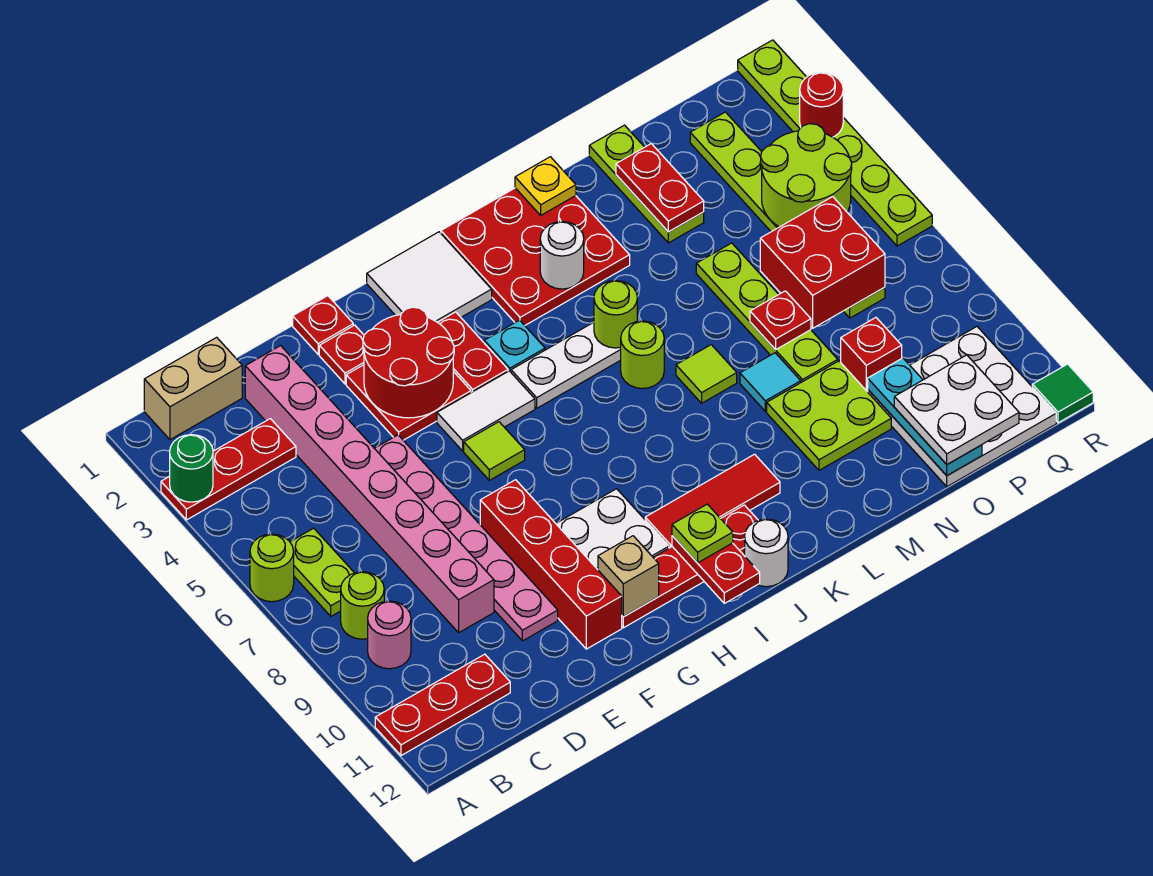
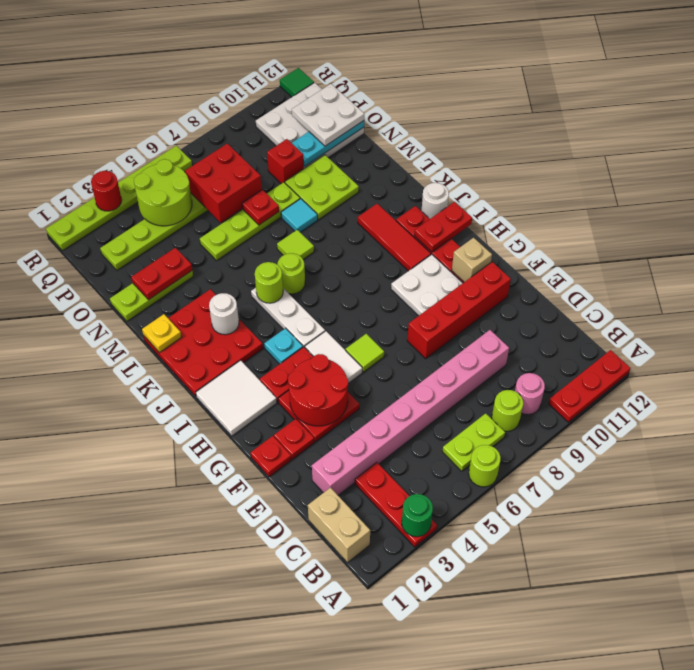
red 1x3 plate [375,654,510,756] -> red 1x3 plate turned to [549,350,630,422]
pink 1x6 plate [374,435,558,641] -> none
lime 1x1 plate [672,504,733,563] -> none

